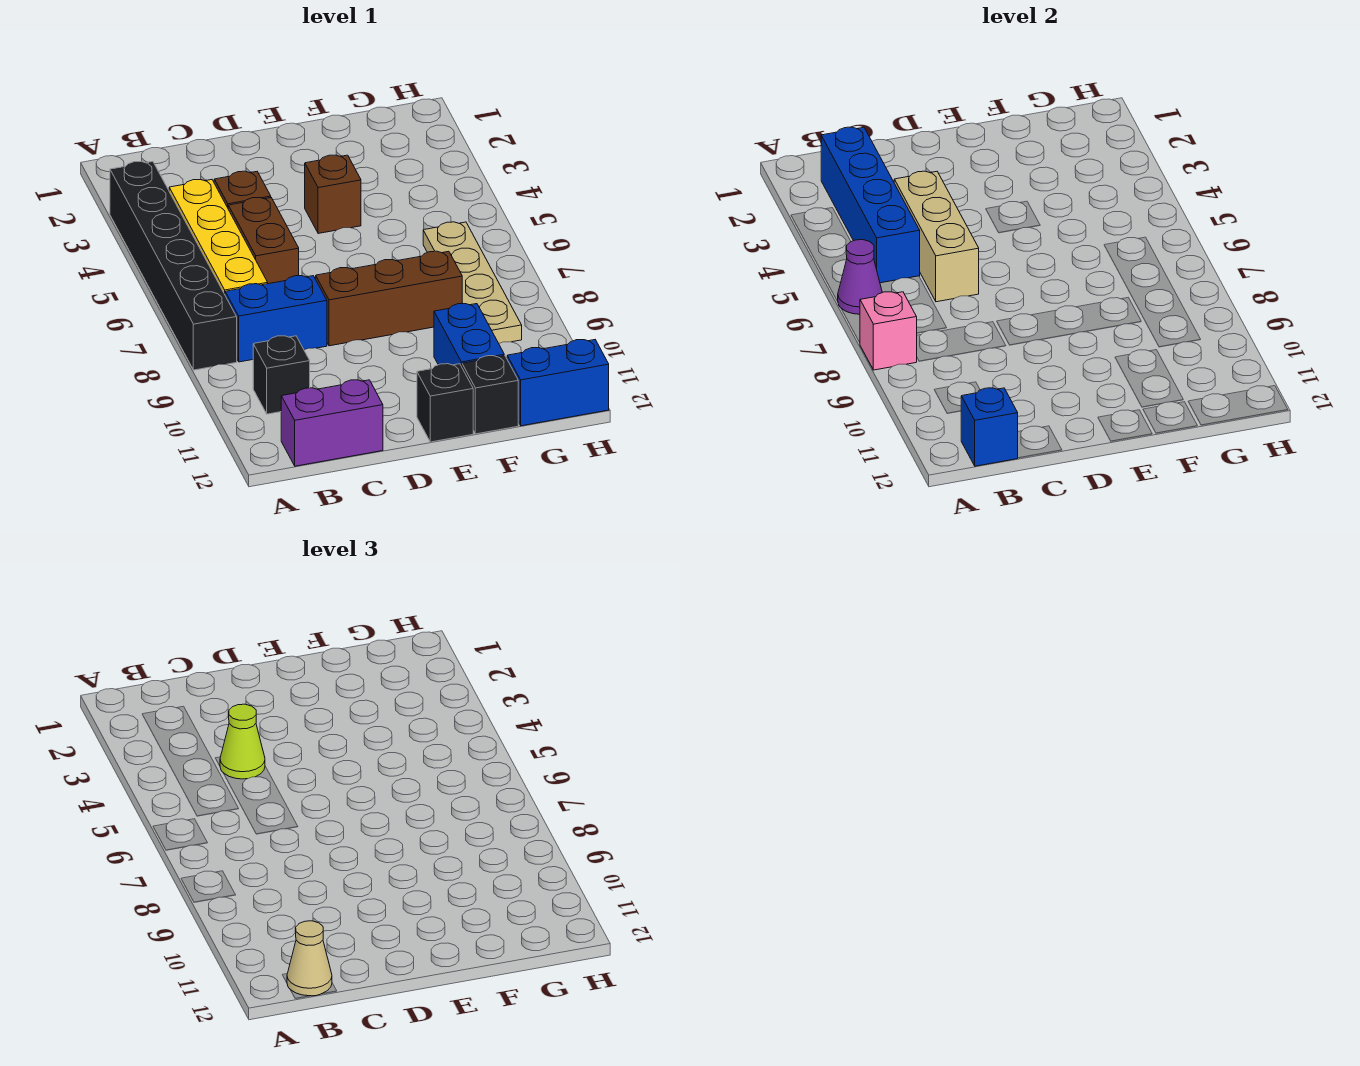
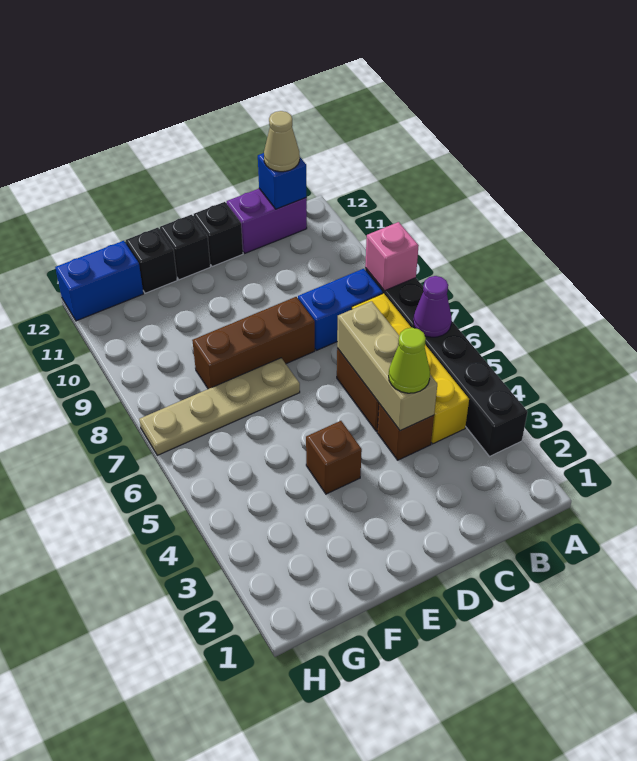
blue 1x4 brick [821,127,920,283] -> none
black 1x1 brick [253,336,310,414] -> black 1x1 brick moved to [194,202,243,267]
blue 1x2 brick [434,304,504,367] -> none
tan 1x4 plate [423,222,522,343] -> tan 1x4 plate turned to [139,358,300,455]

